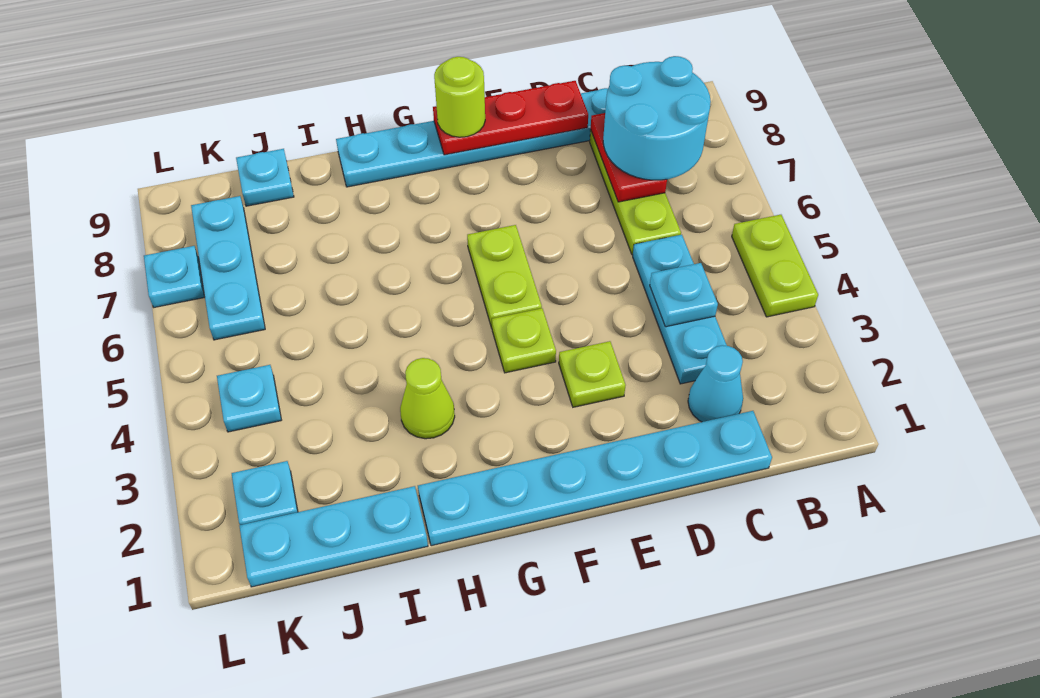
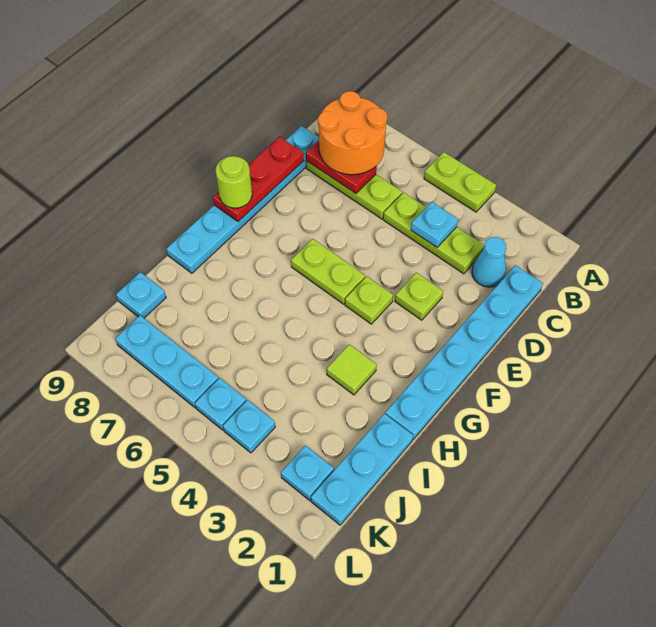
cyan 2x2 round brick [603,56,711,180] -> orange 2x2 round brick [318,91,387,175]
cyan 1x3 plate [633,235,727,384] -> lime 1x3 plate [383,192,484,274]
lime 1x1 cone [400,358,455,439] -> lime 1x1 tile [327,344,377,395]
cyan 1x1 plate [144,246,204,307] -> cyan 1x1 plate moved to [195,378,246,430]

